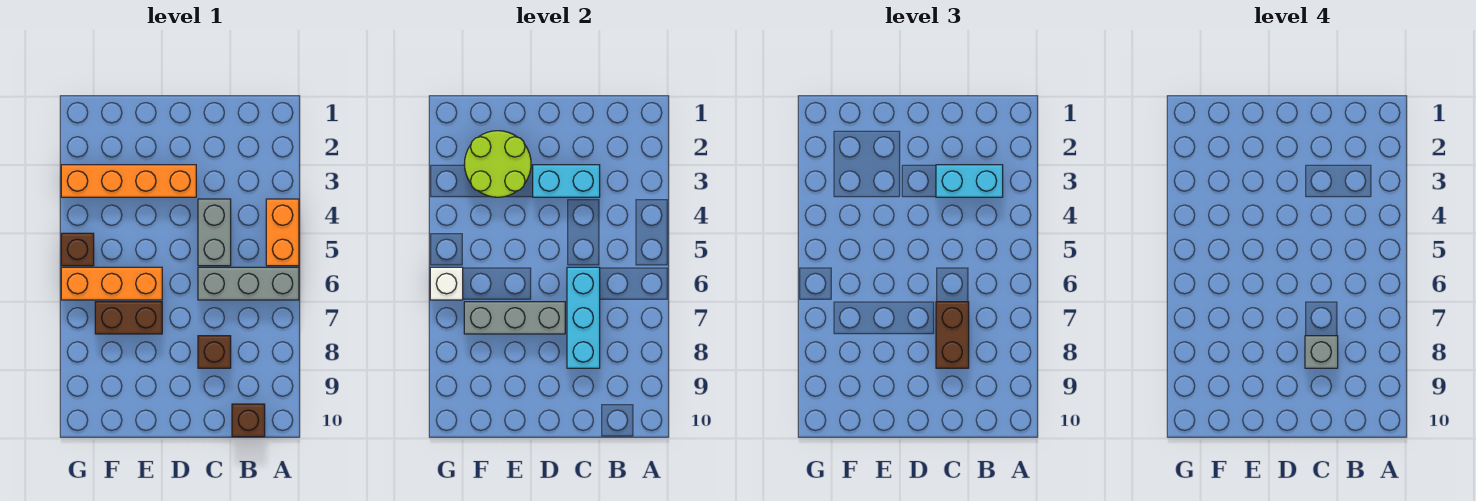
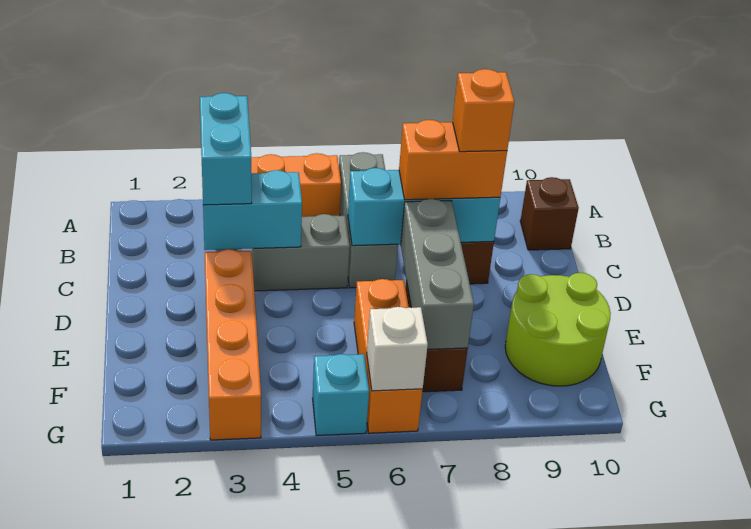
cyan 1x2 brick [533,165,600,197] -> cyan 1x2 brick turned to [203,170,302,250]
brown 1x2 brick [936,302,969,368] -> orange 1x2 brick [399,120,507,200]
grey 1x1 brick [1305,336,1338,368] -> orange 1x1 brick [453,69,514,152]
lime 2x2 round brick [465,131,531,197] -> lime 2x2 round brick moved to [505,273,611,386]
brown 1x1 brick [61,233,94,266] -> cyan 1x1 brick [313,354,369,436]

